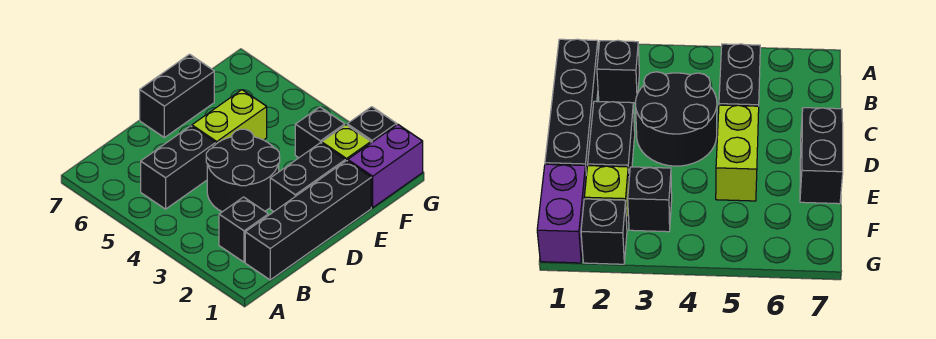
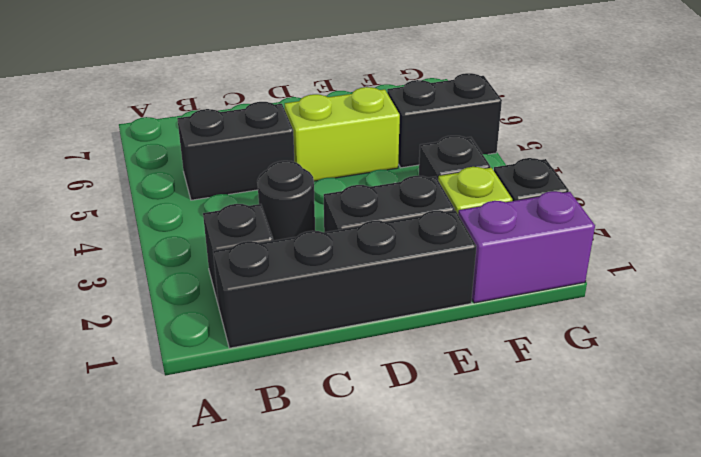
black 2x2 round brick [206,129,280,212] -> black 1x1 round brick [257,161,315,241]
black 1x2 brick [140,54,214,138] -> black 1x2 brick moved to [387,73,502,168]

